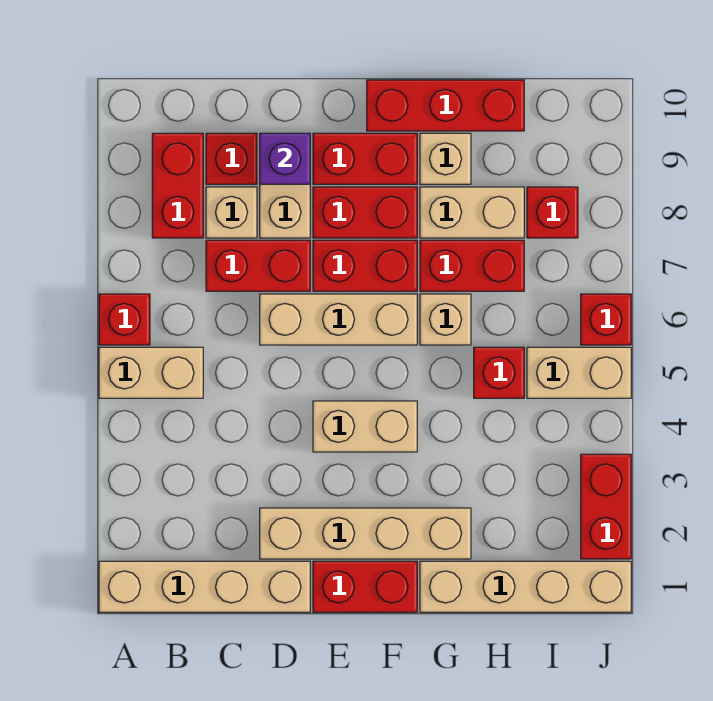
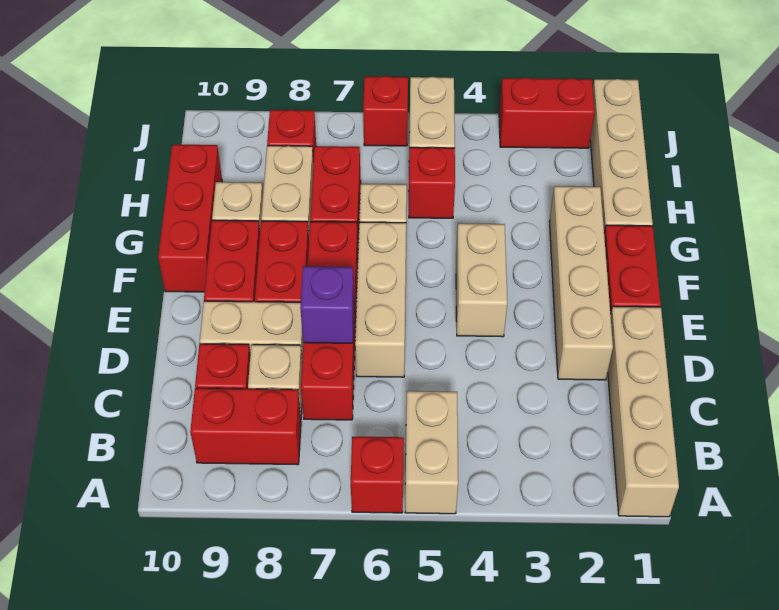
purple 1x1 brick [260,133,310,184] -> purple 1x1 brick moved to [300,266,354,343]

